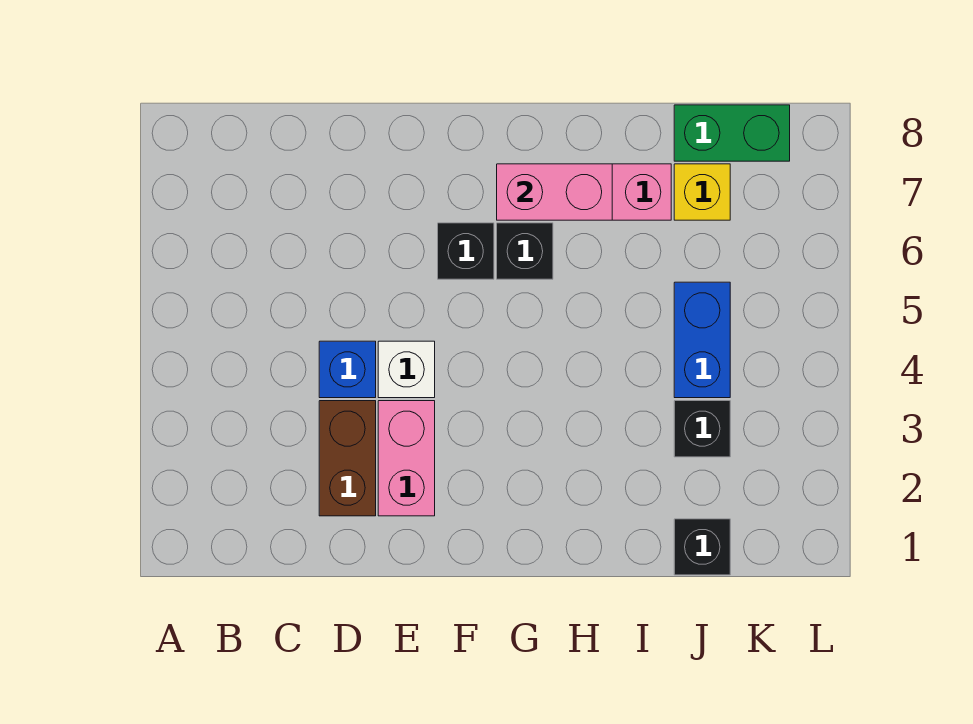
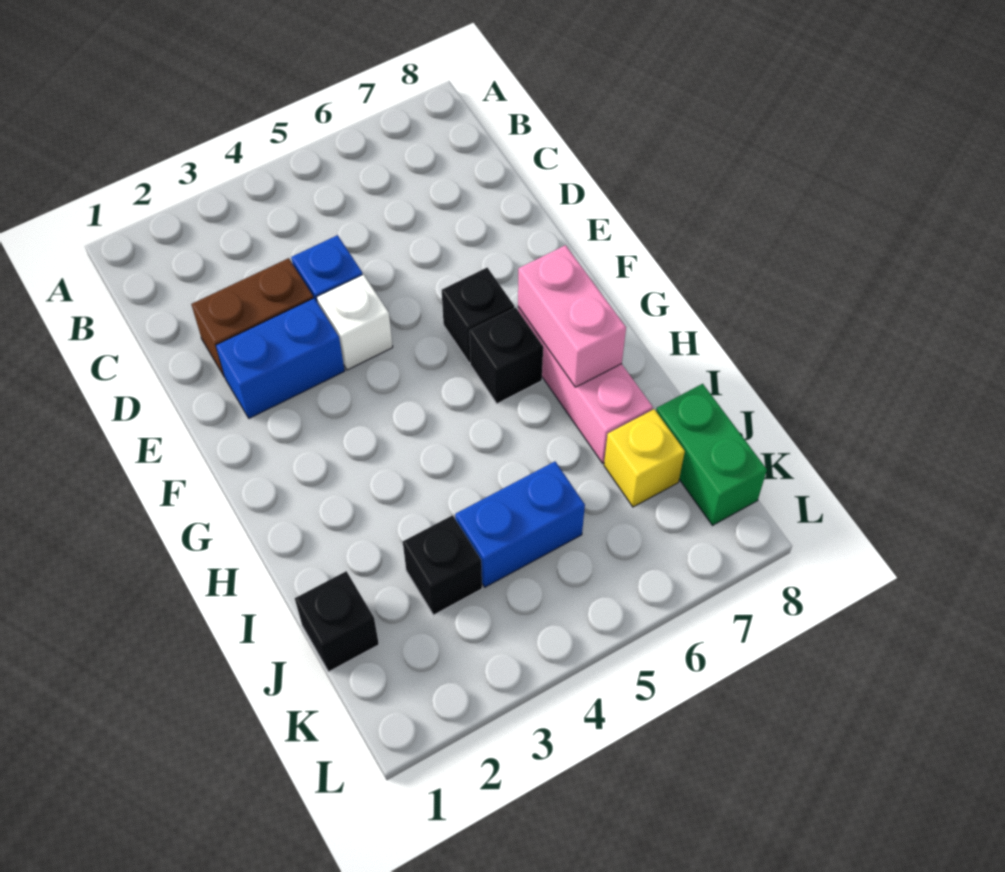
pink 1x2 brick [378,401,435,516] -> blue 1x2 brick [216,298,345,418]

